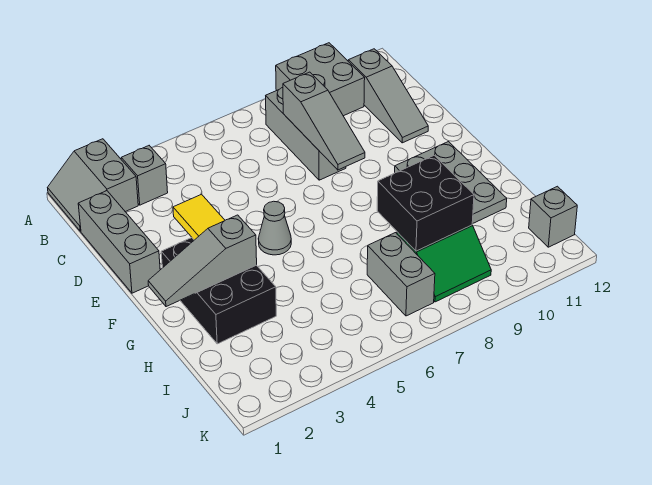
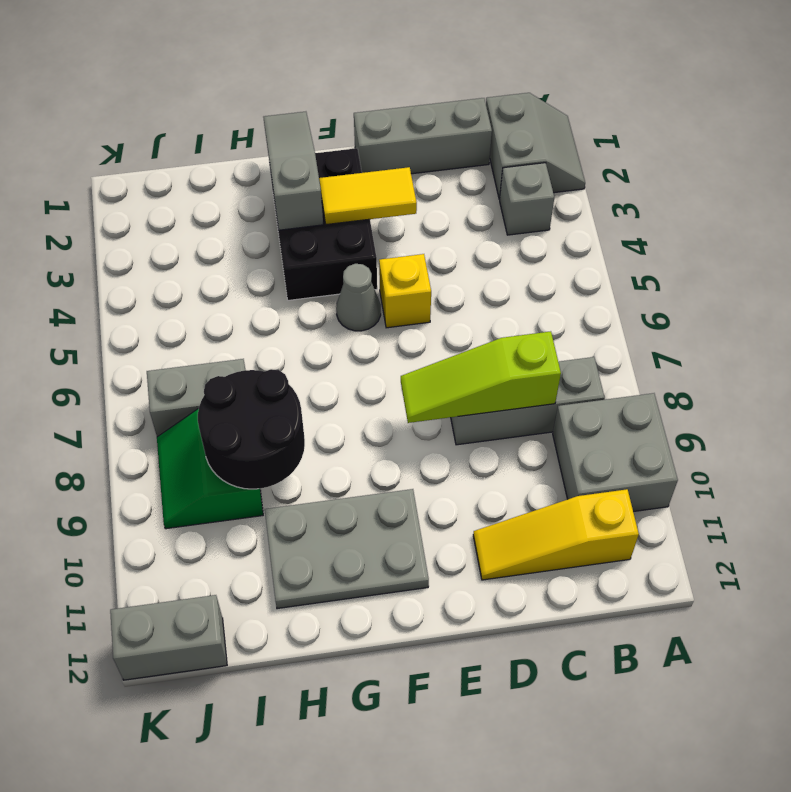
grey 2x2 slope [48,139,138,231] -> grey 2x2 slope turned to [486,93,585,199]
grey 1x3 slope [348,49,428,143] -> yellow 1x3 slope [473,489,639,580]
grey 1x3 slope [283,72,365,170] -> lime 1x3 slope [401,331,561,423]
none -> yellow 1x1 brick [379,254,431,328]
black 2x3 brick [161,238,276,344] -> black 2x3 brick turned to [270,148,377,300]
black 2x2 brick [377,155,474,251] -> black 2x2 round brick [198,369,305,489]
grey 1x1 brick [529,186,577,247] -> grey 1x2 brick [110,595,227,680]

